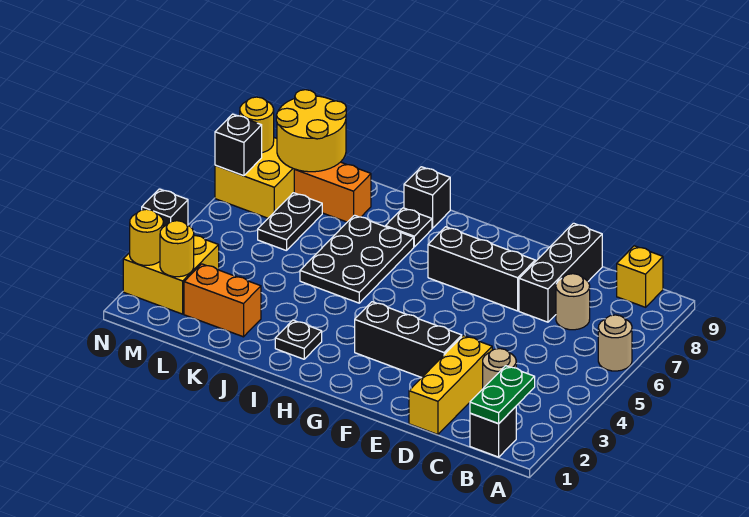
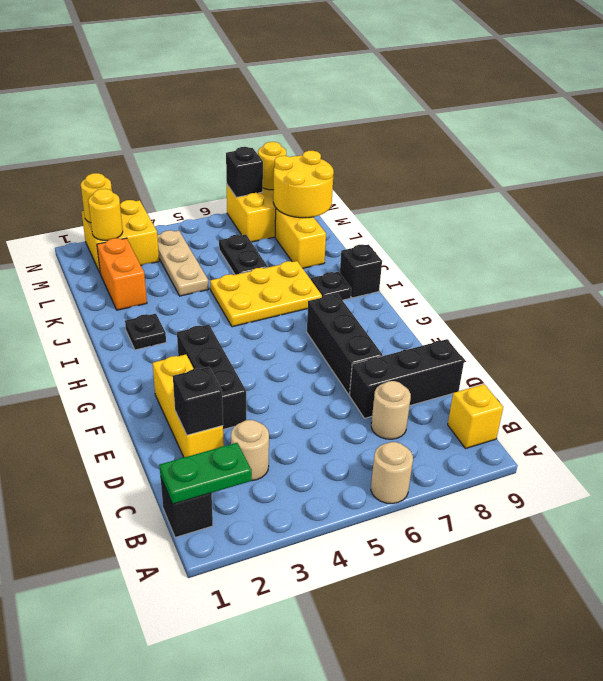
yellow 1x3 brick [409,336,492,435] -> yellow 1x3 brick turned to [153,355,224,458]
black 2x3 plate [300,215,414,303] -> yellow 2x3 plate [210,261,322,327]
none -> tan 1x3 plate [157,230,209,296]
orange 1x2 brick [294,162,371,222] -> yellow 1x2 brick [275,208,326,268]
black 1x2 plate [258,193,322,251] -> black 1x2 plate turned to [219,234,268,275]
black 1x1 brick [142,189,188,227] -> black 1x1 brick moved to [173,367,223,435]

